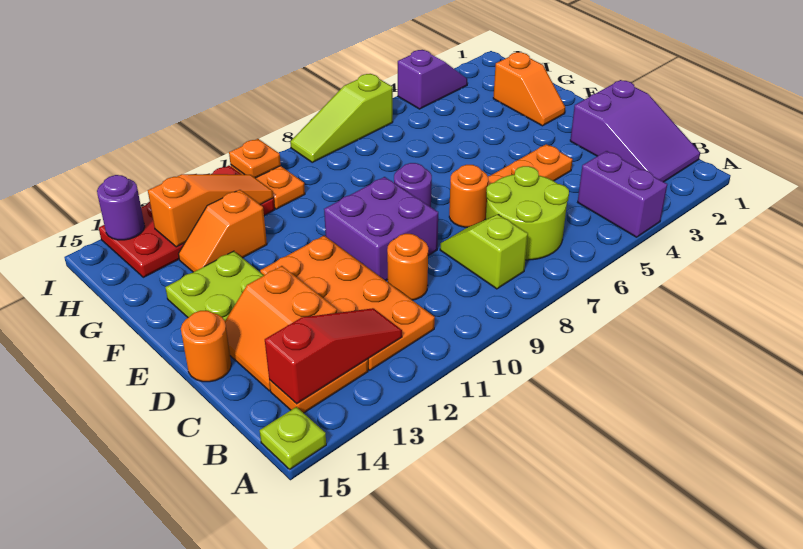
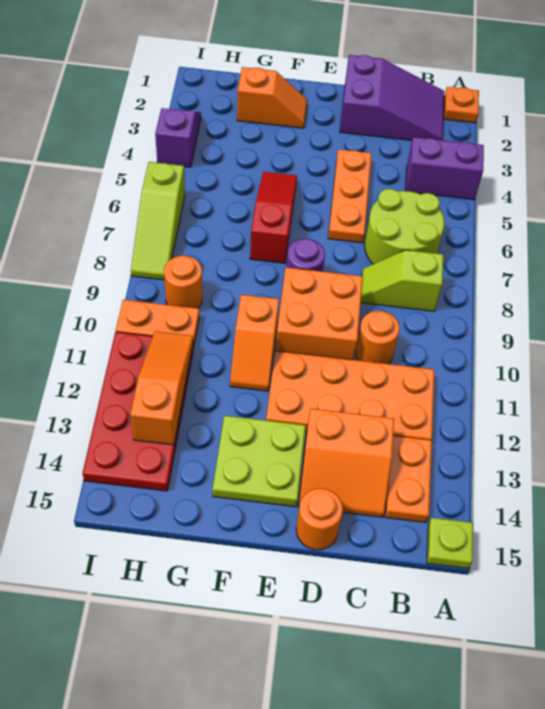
red 1x3 slope [265,308,402,404] -> red 1x3 slope moved to [250,172,297,263]
orange 1x1 round brick [449,165,488,227] -> orange 1x1 round brick moved to [164,256,202,308]
purple 2x2 brick [324,177,438,281] -> orange 2x2 brick [275,267,363,360]
orange 1x2 slope [179,190,267,272] -> orange 1x2 slope moved to [230,295,279,391]
orange 1x1 plate [229,139,281,178] -> orange 1x1 plate moved to [444,87,479,123]
purple 1x1 round brick [97,175,145,240] -> none

